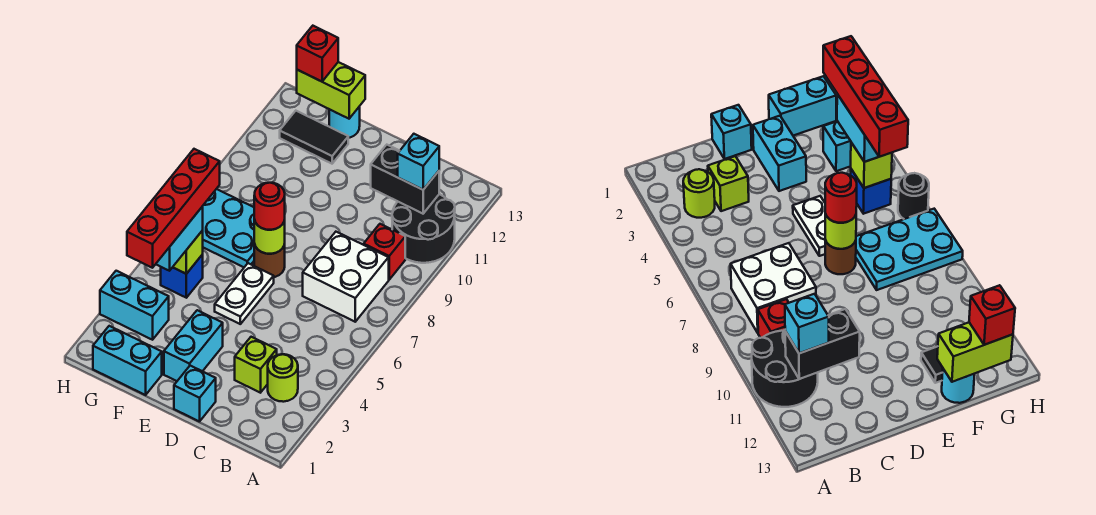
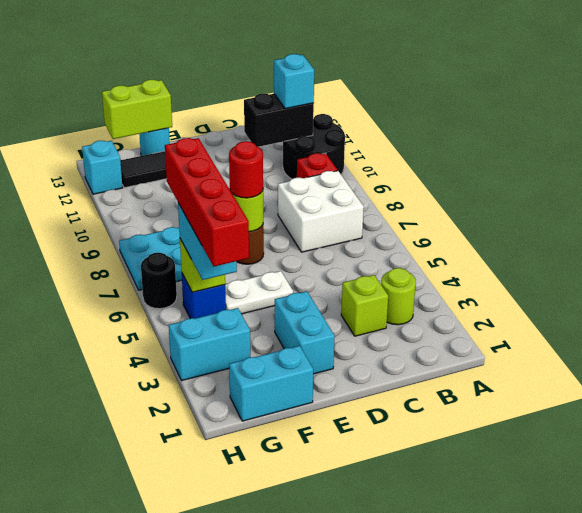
cyan 1x1 brick [174,366,216,421] -> cyan 1x1 brick moved to [82,141,123,194]
white 1x2 plate [215,263,274,324] -> white 1x2 plate turned to [225,271,293,314]
red 1x1 brick [297,26,338,82] -> none

